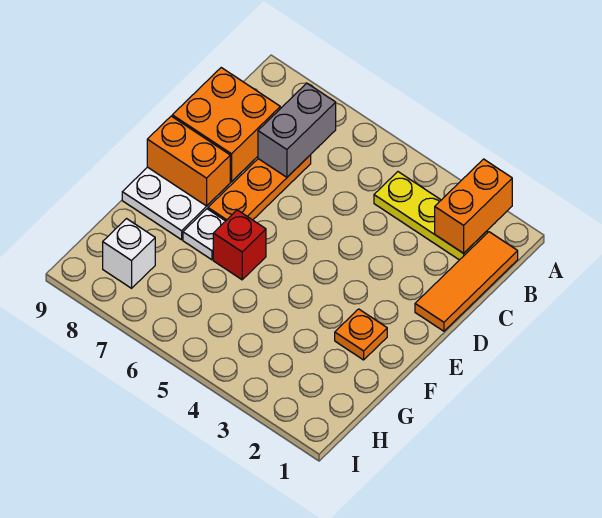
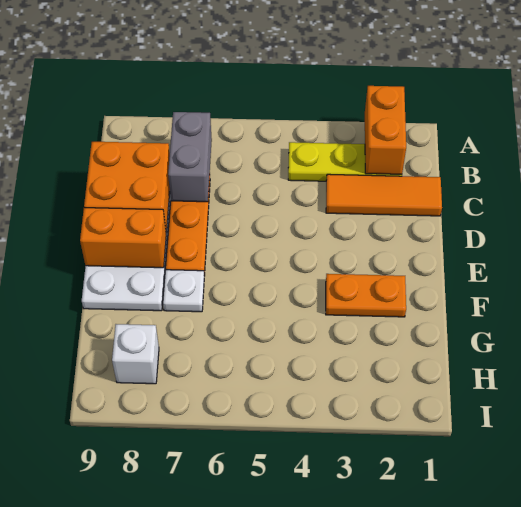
orange 1x3 tile [415,232,518,331] -> orange 1x3 tile turned to [326,174,442,216]
orange 1x1 plate [335,309,387,360] -> orange 1x2 plate [326,274,406,317]
red 1x1 brick [213,210,266,280] -> none

